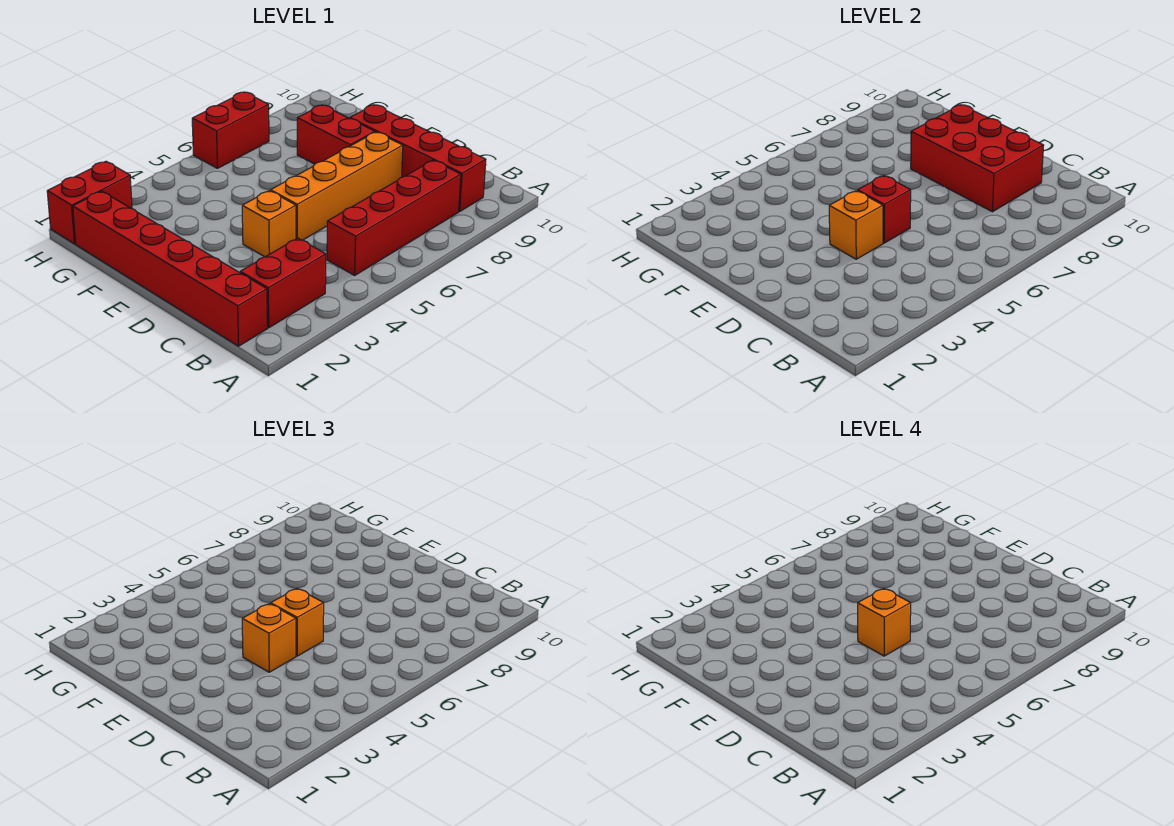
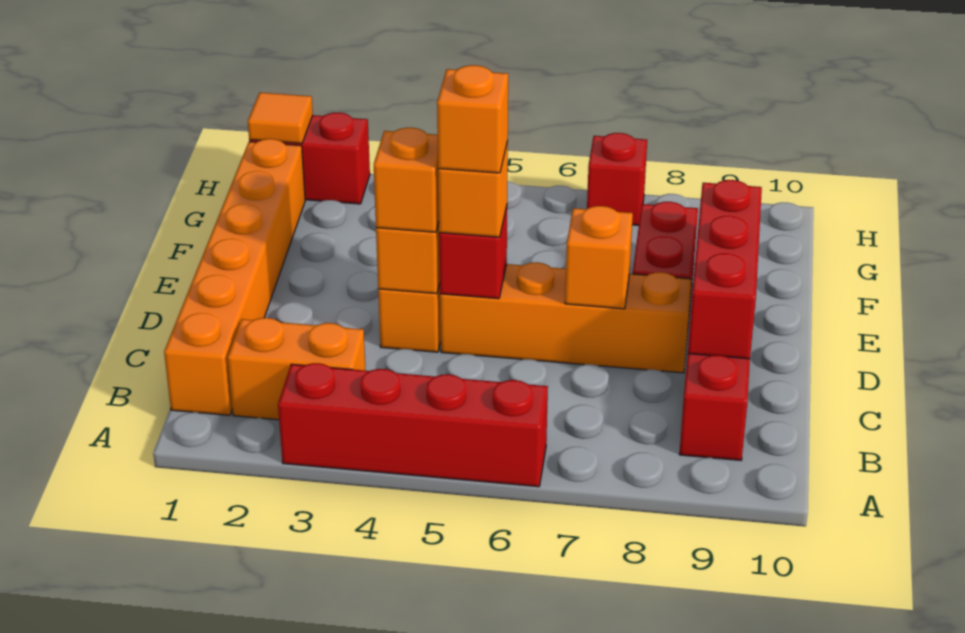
red 1x6 brick [73,191,267,346] -> orange 1x6 brick [164,139,305,415]
red 1x2 brick [240,238,326,328] -> orange 1x2 brick [228,318,366,420]
red 1x4 brick [327,160,461,275] -> red 1x4 brick moved to [278,363,548,487]
red 2x3 brick [911,105,1044,212] -> red 1x3 brick [688,180,762,359]
none -> orange 1x1 brick [565,206,633,309]
none -> orange 1x1 tile [248,93,313,144]
red 1x2 brick [192,92,269,168] -> red 1x1 brick [587,133,647,225]

